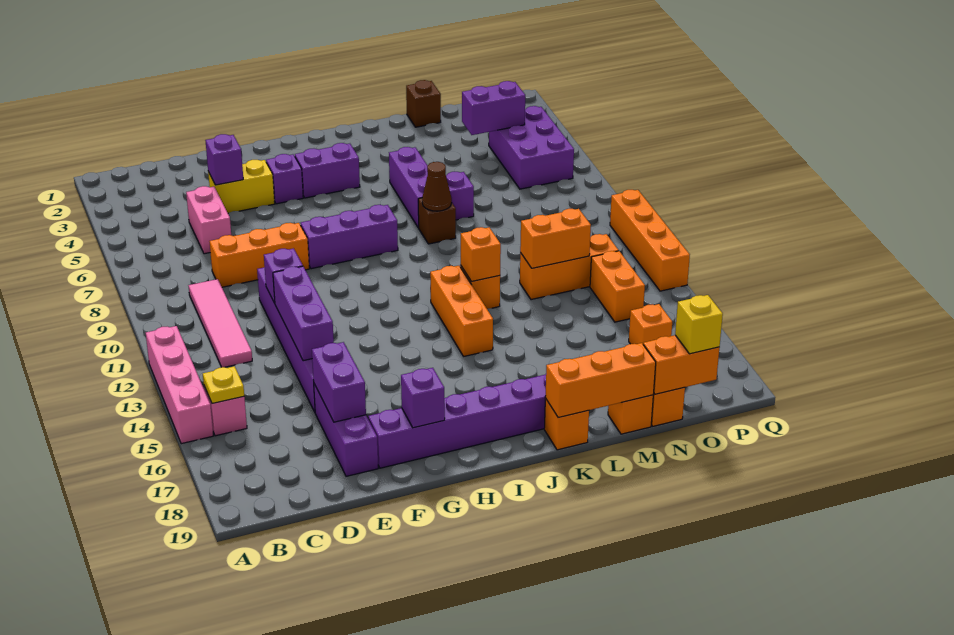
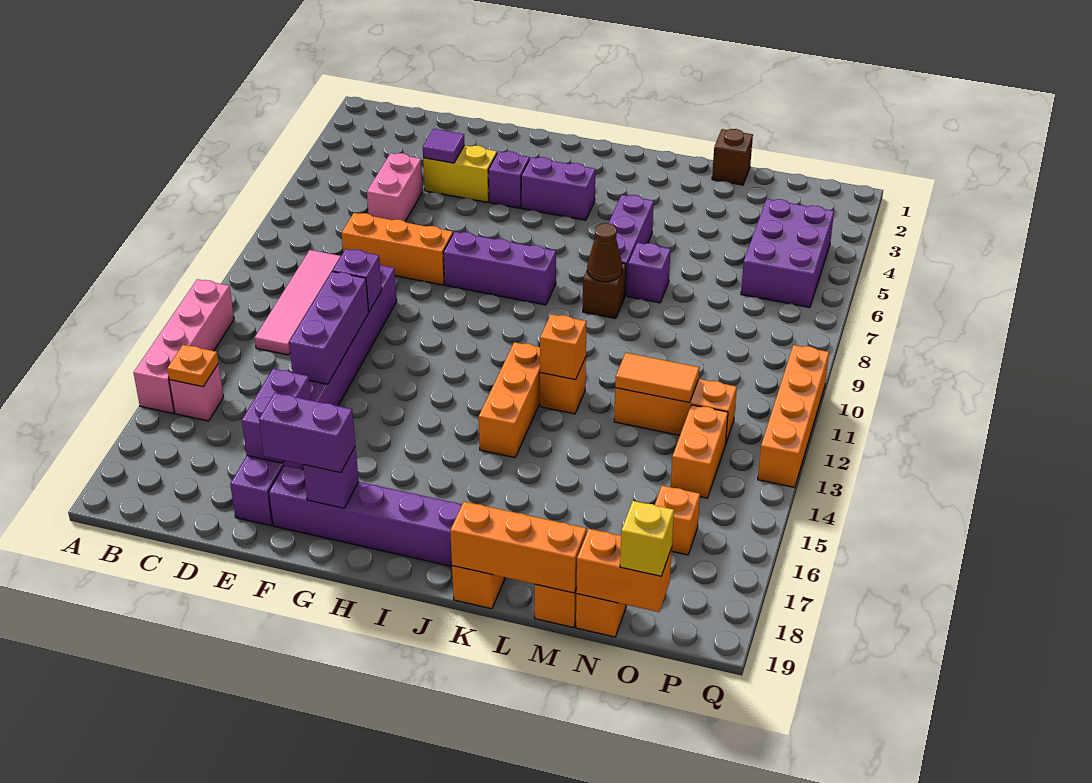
yellow 1x1 plate [203,366,244,404] -> orange 1x1 plate [167,345,218,387]
purple 1x1 brick [205,134,243,185] -> purple 1x1 tile [423,129,465,163]
orange 1x2 brick [520,209,591,268] -> orange 1x2 tile [615,353,699,403]
purple 1x2 brick [462,81,525,135] -> purple 1x2 brick moved to [259,393,355,473]

